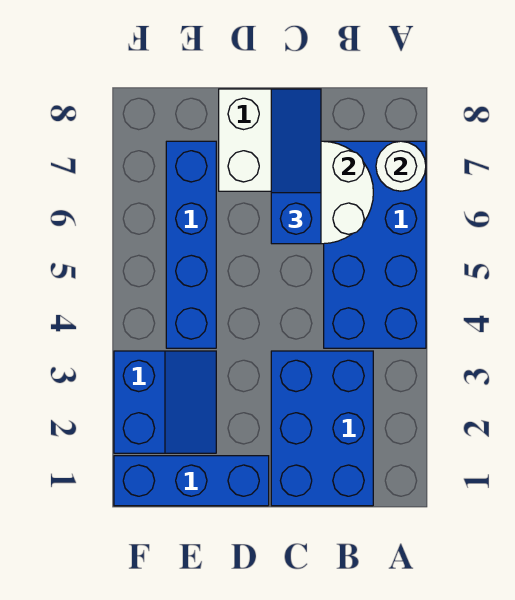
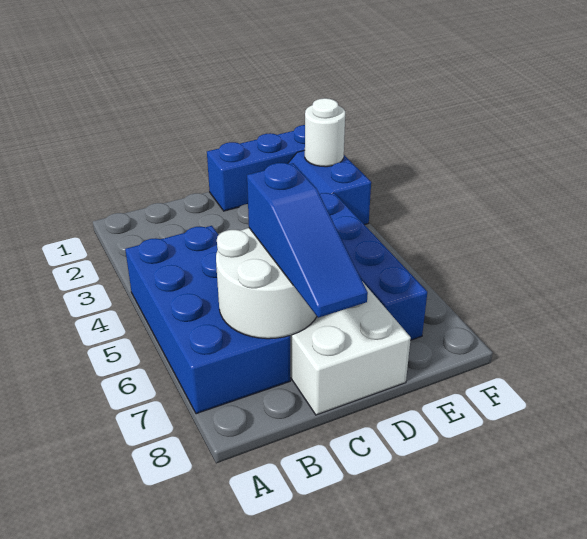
white 1x1 round brick [376,141,426,191] -> white 1x1 round brick moved to [305,98,345,167]
blue 2x3 brick [271,351,373,506] -> none

